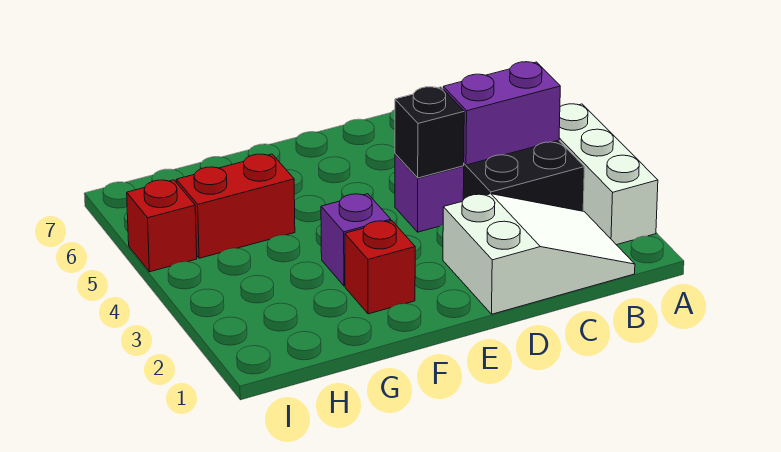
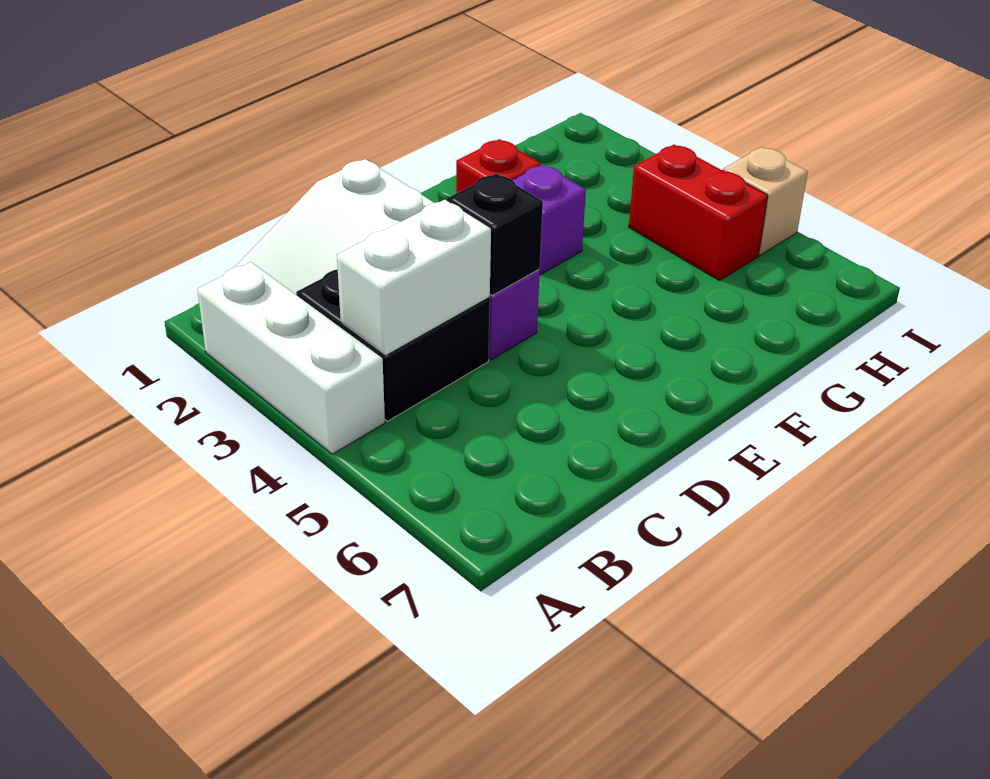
purple 1x2 brick [443,62,560,165] -> white 1x2 brick [337,200,491,356]
red 1x2 brick [176,154,295,258] -> red 1x2 brick turned to [629,145,768,281]
red 1x1 brick [127,180,197,272] -> tan 1x1 brick [723,147,808,255]

